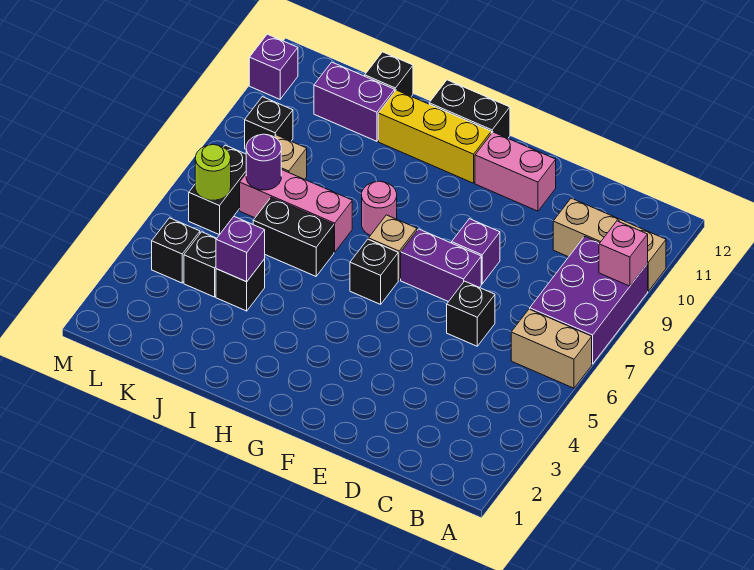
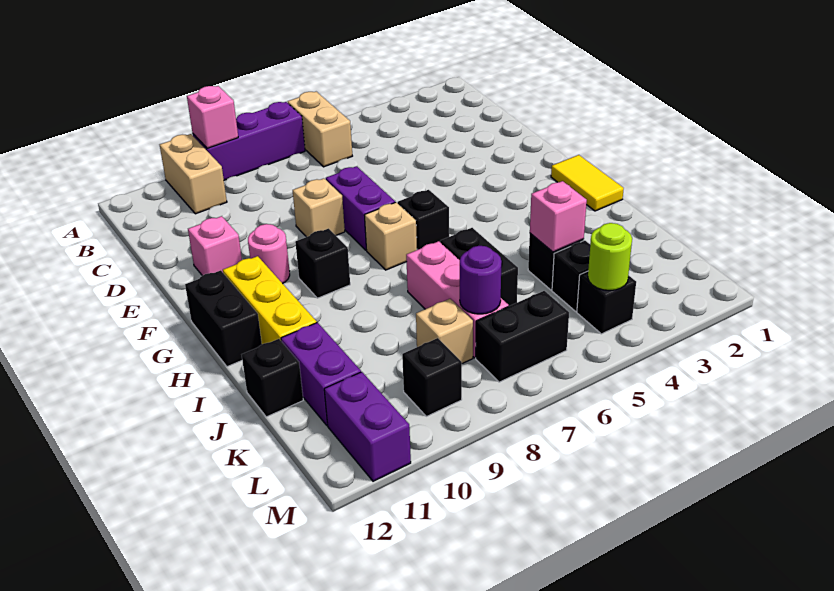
purple 2x3 brick [530,237,648,364] -> purple 1x3 brick [193,102,305,180]
tan 1x3 brick [553,198,666,291] -> tan 1x2 brick [160,134,227,214]
black 1x1 brick [447,281,495,346] -> black 1x1 brick moved to [295,229,350,298]
purple 1x1 brick [452,219,500,284] -> tan 1x1 brick [293,178,345,237]
pink 1x2 brick [475,132,556,211] -> pink 1x1 brick [188,216,242,276]
none -> yellow 1x2 tile [551,155,624,211]
pink 1x1 round brick [362,181,397,235] -> pink 1x1 round brick moved to [248,224,290,283]
purple 1x1 brick [216,217,265,282] -> pink 1x1 brick [530,181,587,252]
lime 1x1 round brick [195,145,231,200] -> lime 1x1 round brick moved to [588,223,632,290]
purple 1x1 brick [249,34,298,99] -> purple 1x2 brick [324,372,411,481]

